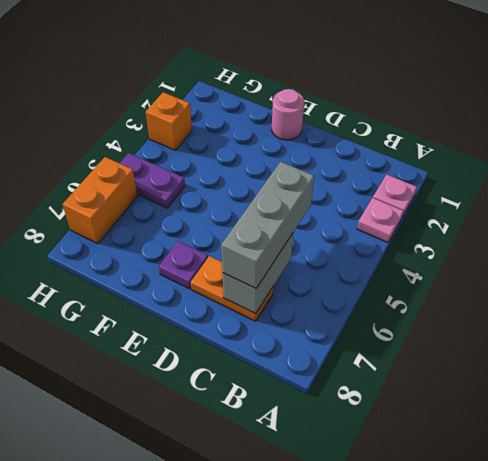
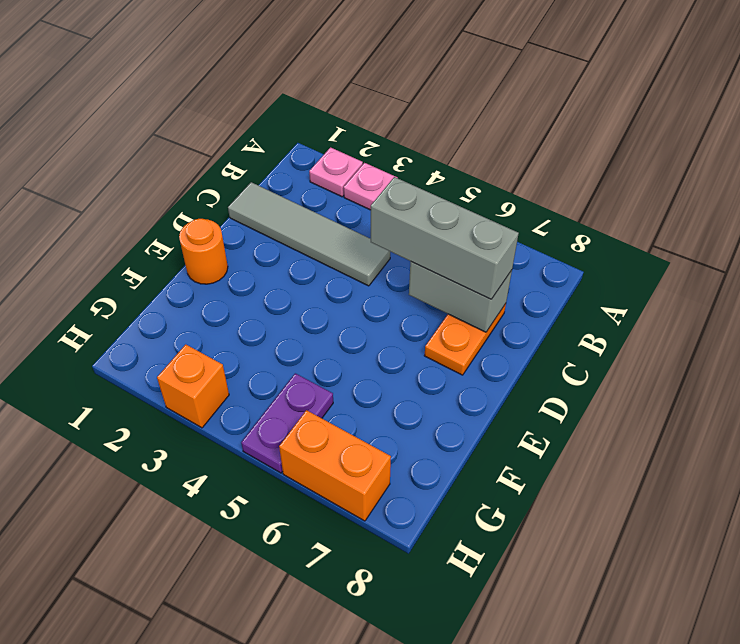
none -> grey 1x4 tile [228,182,390,286]
pink 1x1 round brick [272,89,304,140] -> orange 1x1 round brick [179,219,228,284]
purple 1x1 plate [159,241,208,289] -> none

